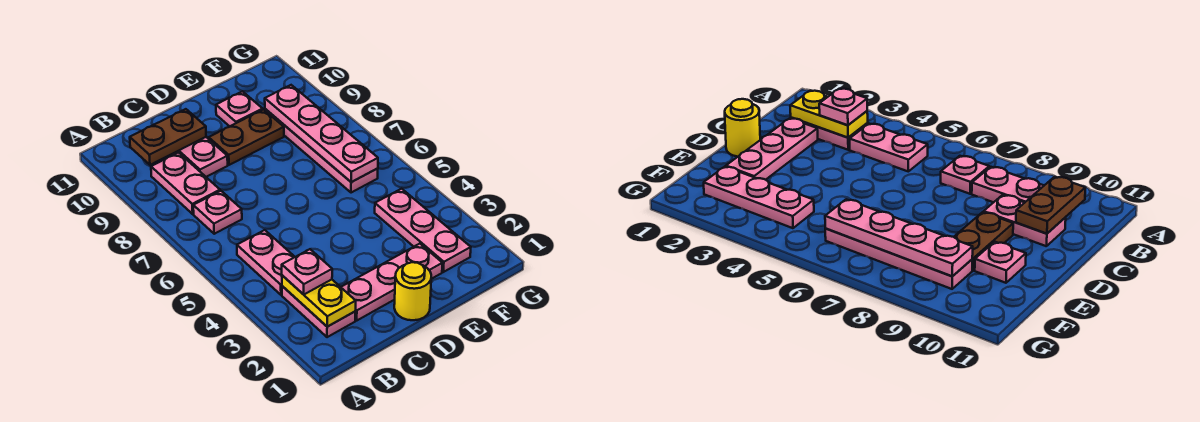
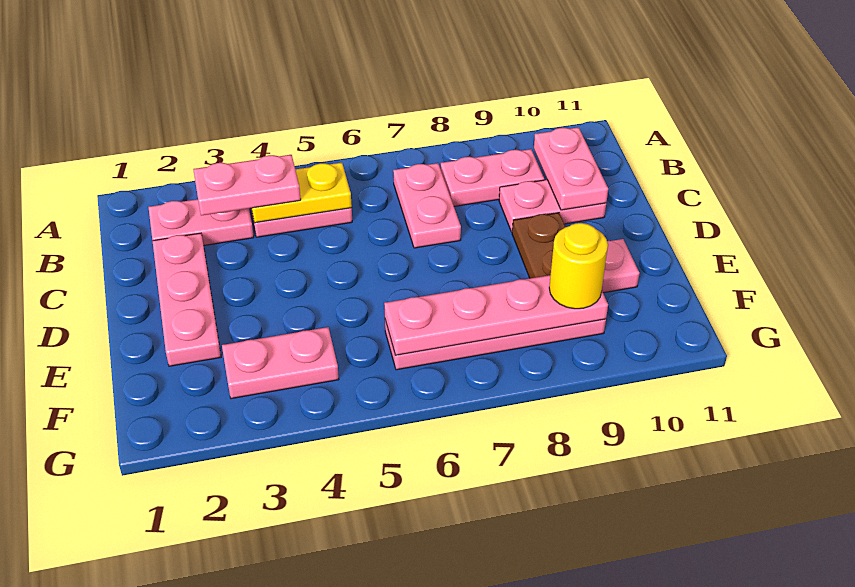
yellow 1x2 plate [282,275,356,327] -> yellow 1x2 plate moved to [251,163,352,223]
pink 1x1 plate [282,249,332,294] -> pink 1x2 plate [193,155,301,216]
pink 1x1 plate [193,191,242,234] -> pink 1x2 plate [393,163,461,248]
brown 1x2 plate [130,109,206,165] -> pink 1x2 plate [534,127,608,210]
yellow 1x1 round brick [394,262,431,320] -> yellow 1x1 round brick moved to [549,223,608,309]
pink 1x3 plate [375,189,471,272] -> pink 1x2 plate [222,327,339,399]

